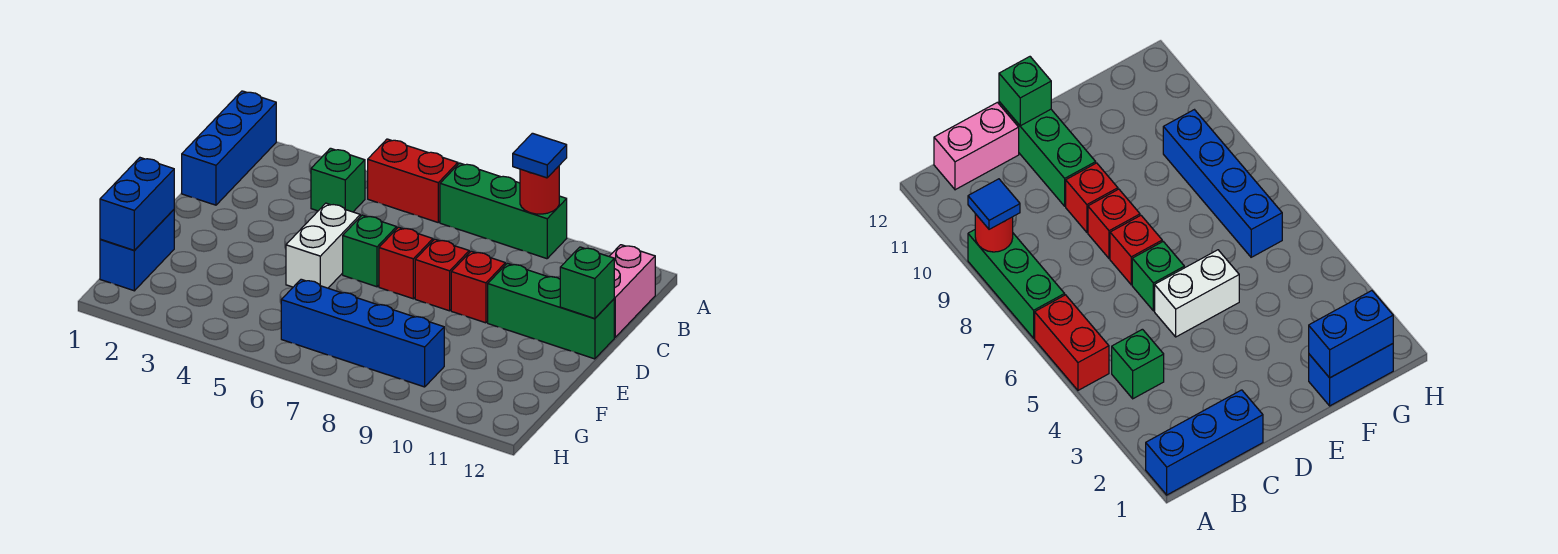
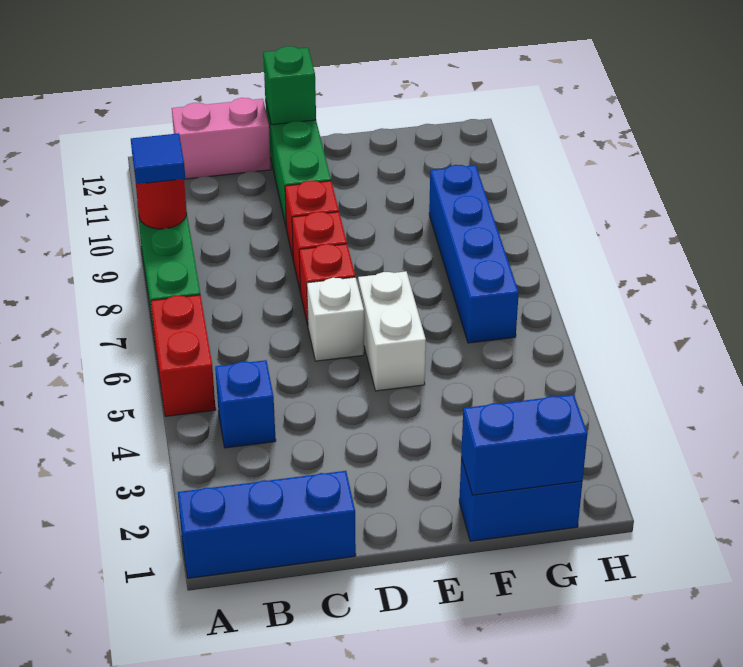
green 1x1 brick [311,148,365,212] -> blue 1x1 brick [215,360,276,448]
white 1x2 brick [286,203,360,288] -> white 1x2 brick turned to [358,271,426,391]
green 1x1 brick [343,215,397,287] -> white 1x1 brick [307,277,364,361]

